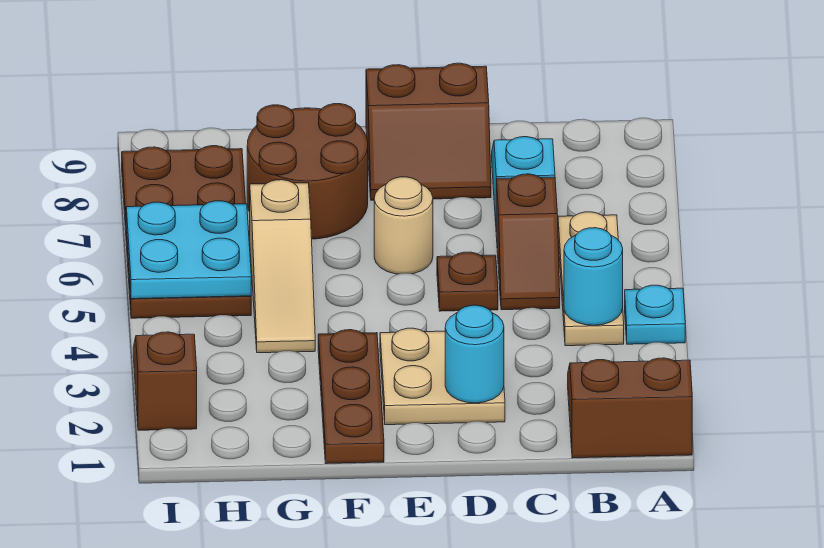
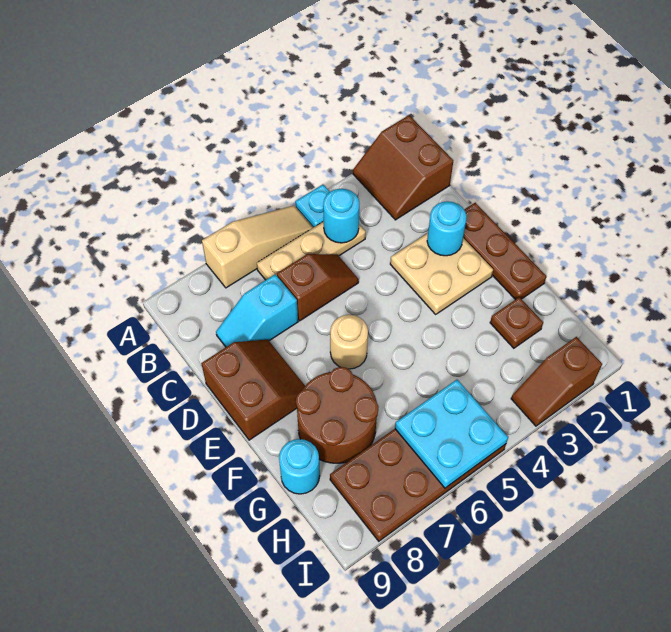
brown 1x1 plate [437,252,498,311] -> brown 1x1 plate moved to [490,297,543,348]
brown 1x3 plate [318,330,384,464] -> brown 1x3 plate turned to [463,203,546,300]
tan 1x3 slope [250,180,315,353] -> tan 1x3 slope moved to [202,206,313,288]
none -> cyan 1x1 round brick [279,439,320,494]

